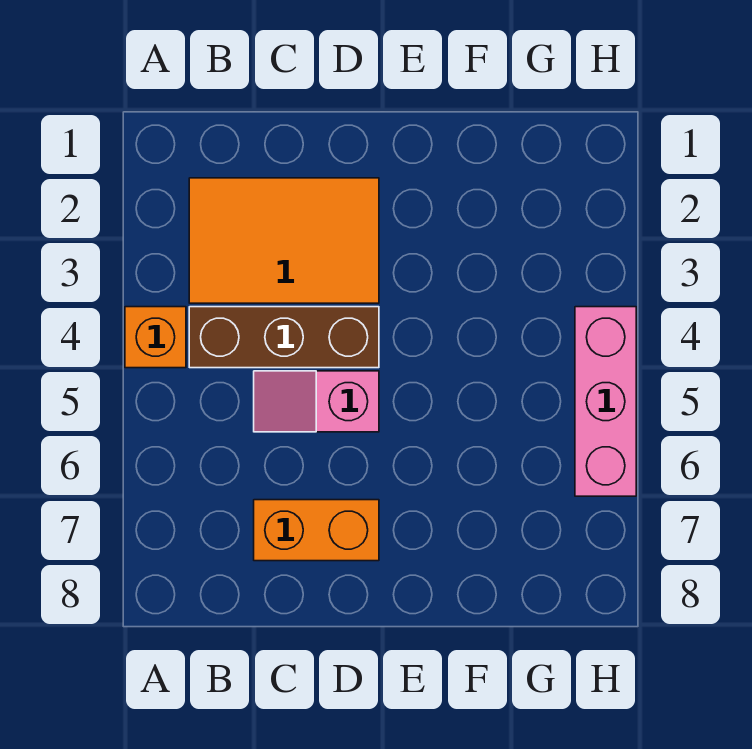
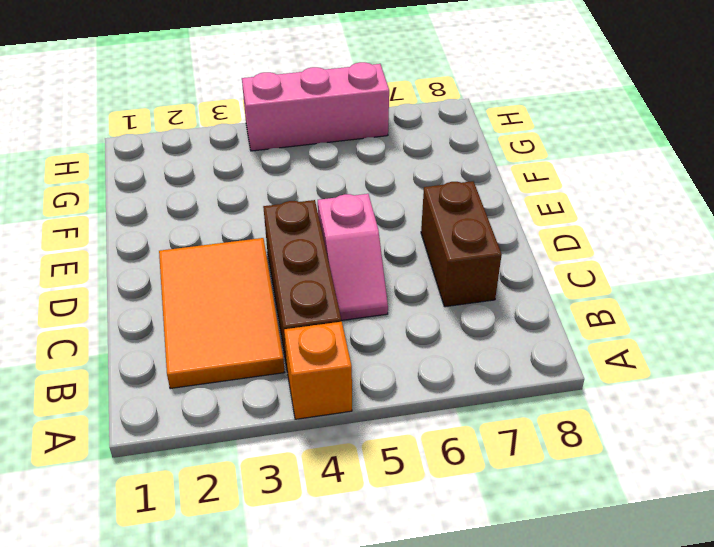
orange 1x2 brick [254,500,379,561] -> brown 1x2 brick [421,181,502,307]

